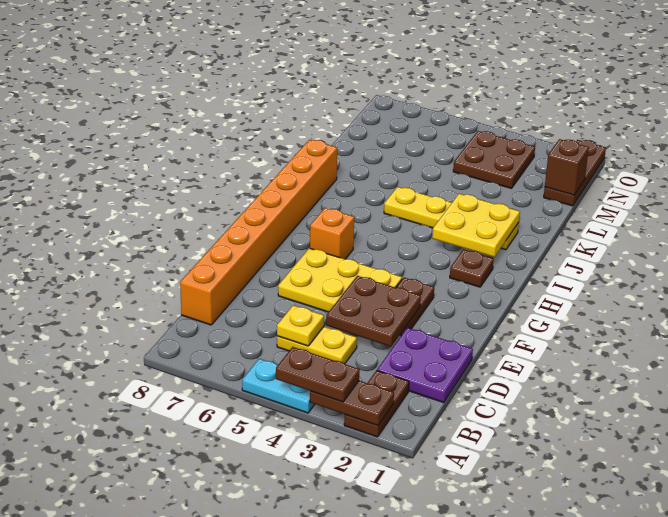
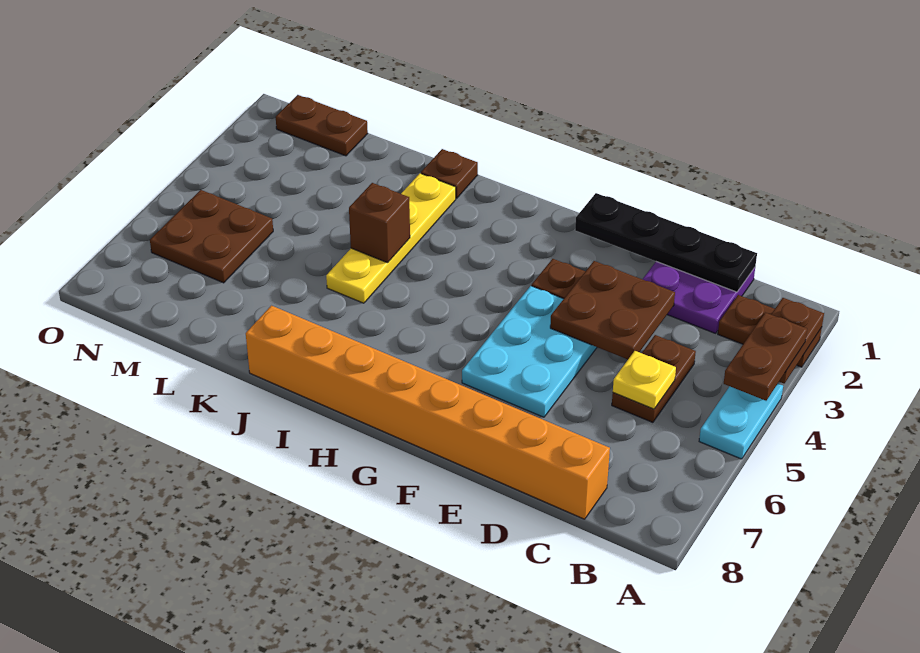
none -> black 1x4 plate [575,193,757,292]
yellow 1x2 plate [277,327,357,364] -> brown 1x2 plate [612,335,696,422]
yellow 2x3 plate [278,248,402,312] -> cyan 2x3 plate [462,286,597,417]
orange 1x1 brick [310,208,354,259] -> none
brown 1x1 plate [450,249,494,287] -> brown 1x1 plate moved to [421,149,478,198]
yellow 2x2 plate [432,194,520,257] -> none
brown 1x3 plate [544,140,606,206] -> brown 1x2 plate [276,95,368,156]
brown 1x1 brick [545,139,589,195] -> brown 1x1 brick moved to [349,183,410,263]
brown 2x2 plate [453,131,535,188] -> brown 2x2 plate moved to [150,190,273,283]

